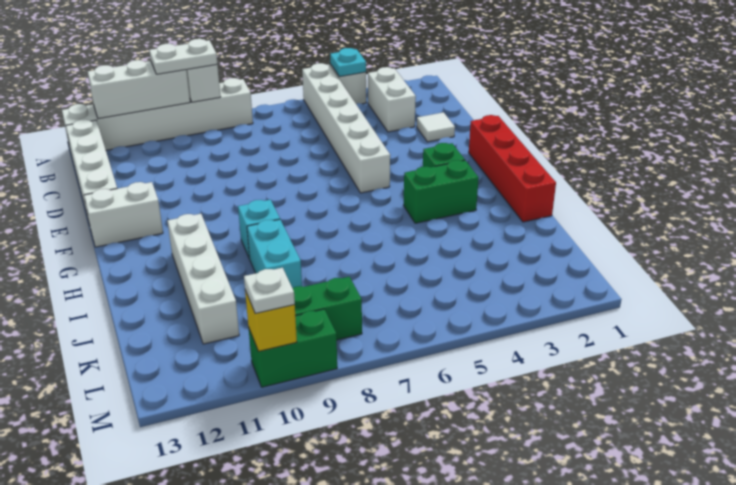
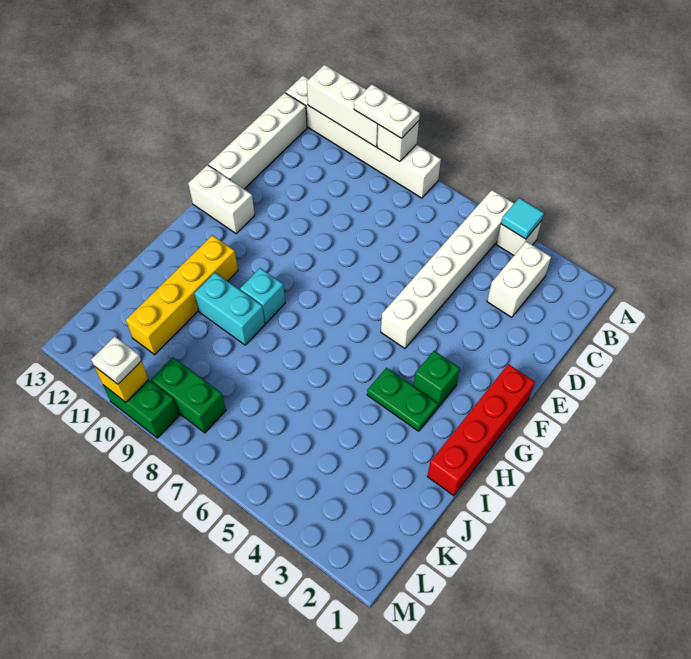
cyan 1x1 plate [330,48,366,77] -> cyan 1x1 tile [501,198,544,239]
white 1x1 tile [417,112,455,142] -> none
green 1x2 brick [404,160,479,223] -> green 1x2 plate [367,368,438,431]
white 1x4 brick [167,214,239,344] -> yellow 1x4 brick [126,235,238,355]
cyan 1x2 brick [247,219,302,288] -> cyan 1x2 brick turned to [194,273,265,345]

